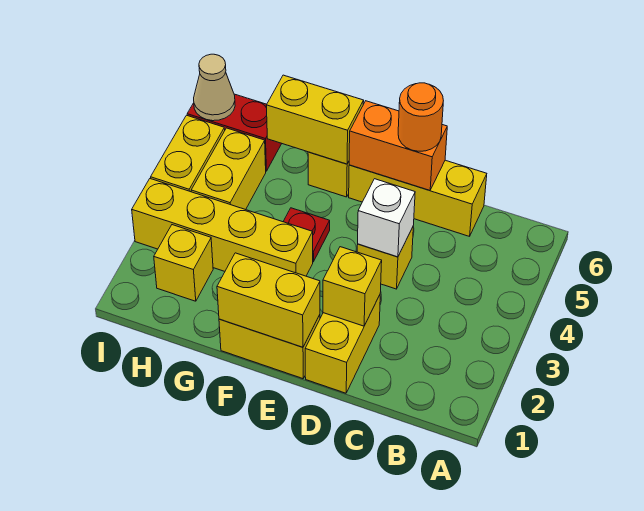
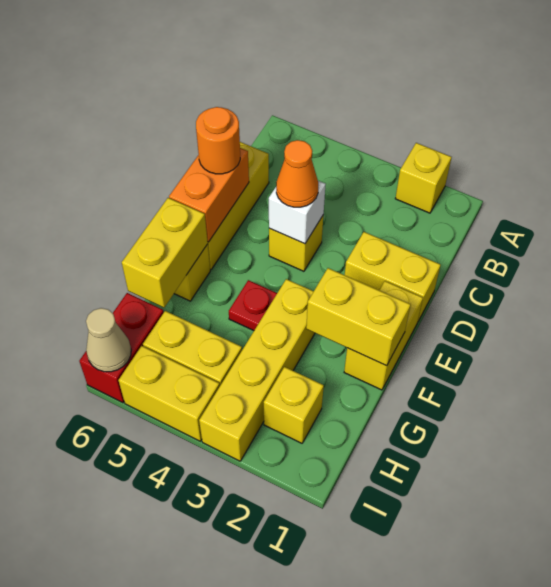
yellow 1x1 brick [323,247,382,326] -> yellow 1x1 brick moved to [395,143,452,213]
none -> orange 1x1 cone [276,140,318,207]
yellow 1x2 brick [217,253,320,347] -> yellow 1x2 brick turned to [306,268,411,366]

